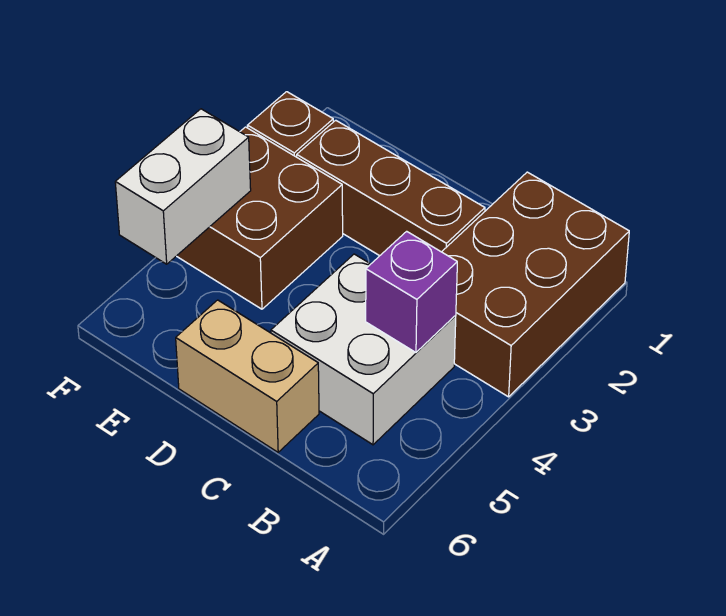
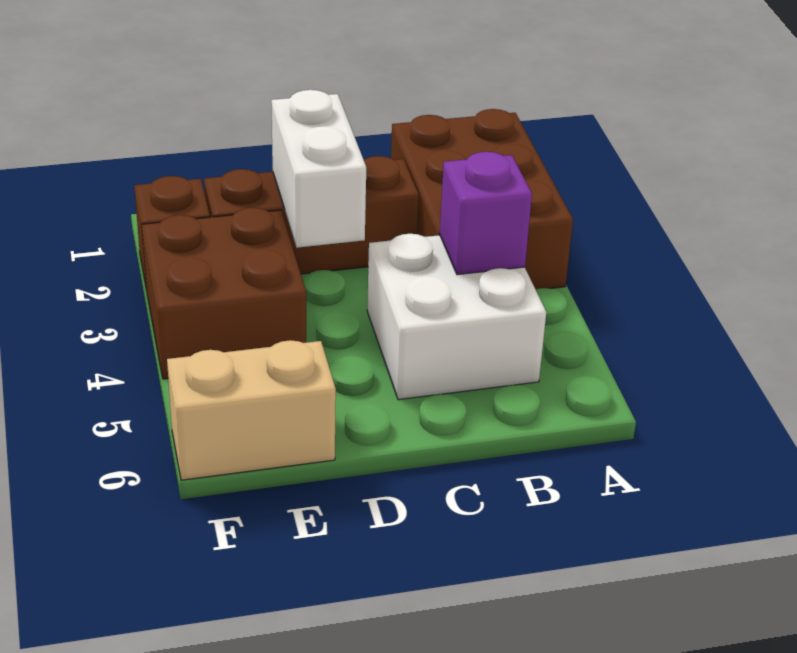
tan 1x2 brick [176,300,319,452] -> tan 1x2 brick moved to [167,340,336,480]
white 1x2 brick [115,109,251,264] -> white 1x2 brick moved to [271,90,366,248]

